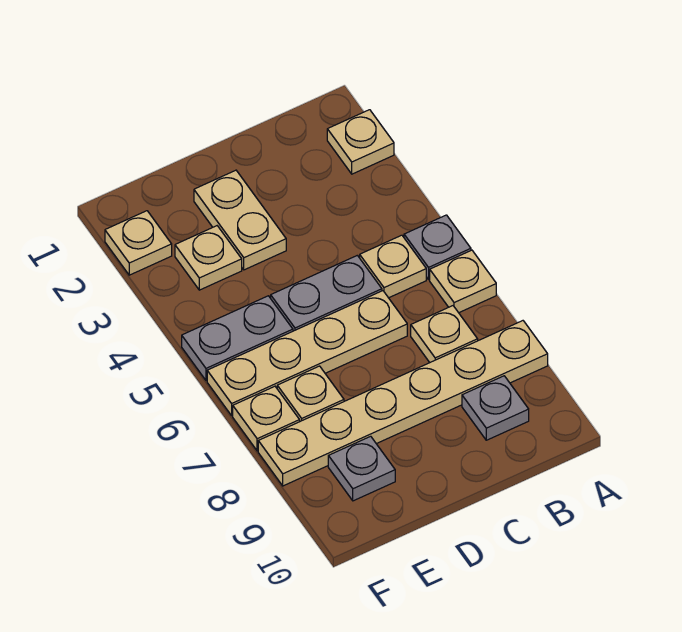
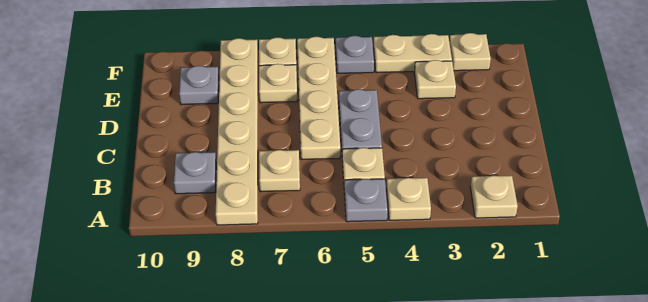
tan 1x1 plate [430,250,496,313] -> tan 1x1 plate moved to [386,178,431,220]
tan 1x2 plate [194,170,286,270] -> tan 1x2 plate moved to [373,34,452,73]
grey 1x2 plate [182,296,293,381] -> grey 1x1 plate [336,36,374,73]

